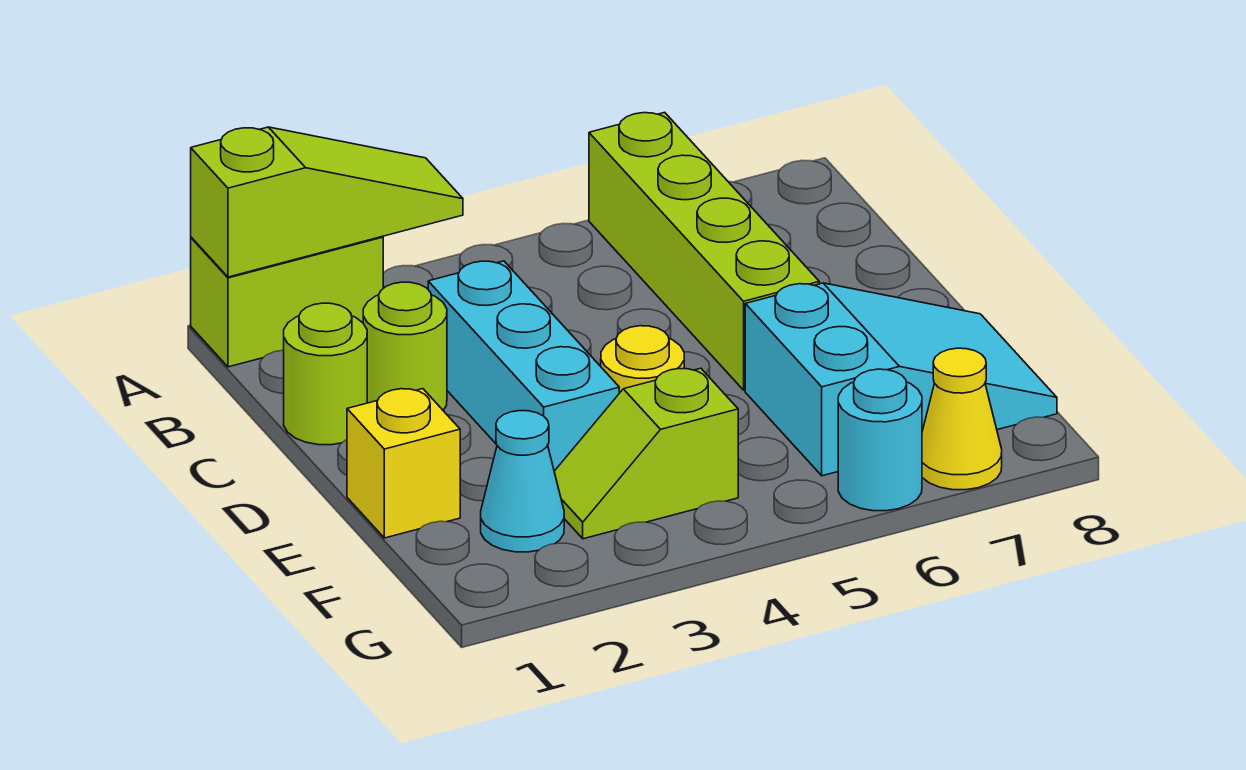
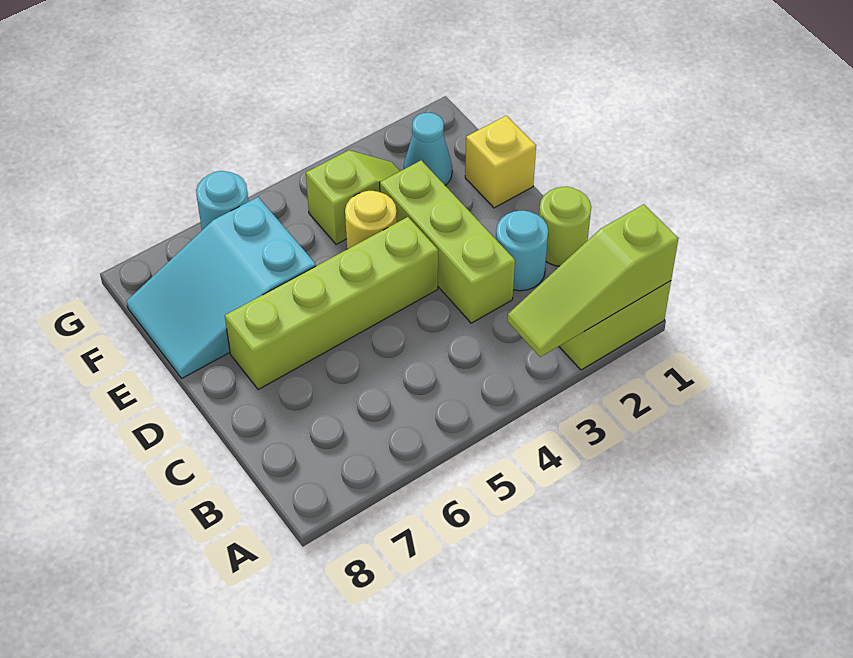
lime 1x4 brick [589,112,819,390] -> lime 1x4 brick turned to [225,217,438,390]
lime 1x1 round brick [363,282,447,410] -> cyan 1x1 round brick [496,210,548,291]
cyan 1x3 brick [428,261,619,471] -> lime 1x3 brick [380,160,515,323]
yellow 1x1 cone [922,348,1002,490] -> none

